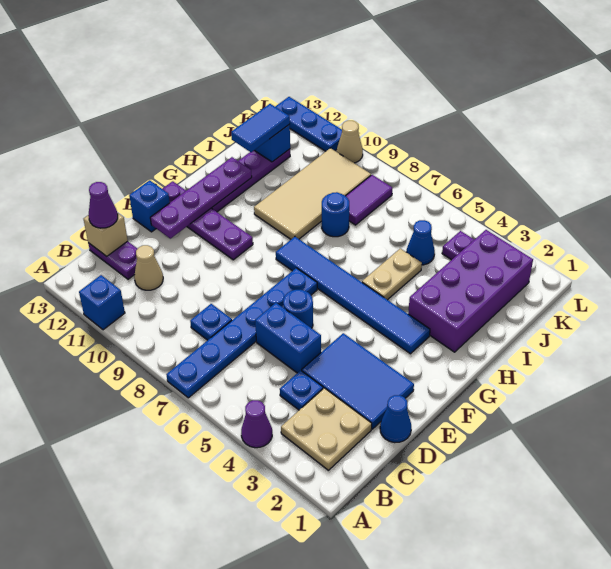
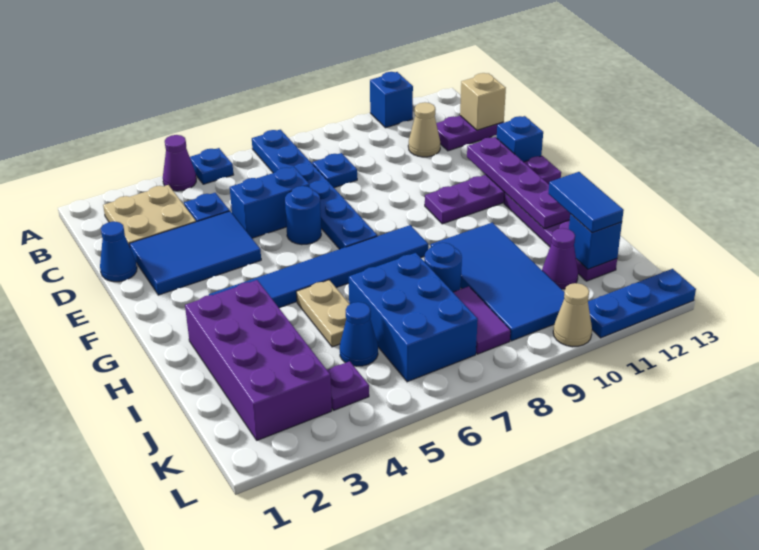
none -> blue 1x1 plate [190,148,233,184]
purple 1x1 cone [88,182,118,228] -> purple 1x1 cone moved to [542,228,578,289]
tan 2x4 tile [254,148,371,239] -> blue 2x4 tile [431,223,565,341]
none -> blue 2x3 brick [349,253,478,382]

